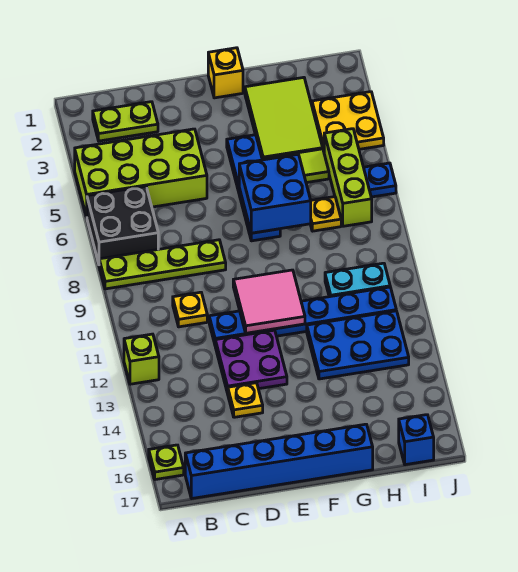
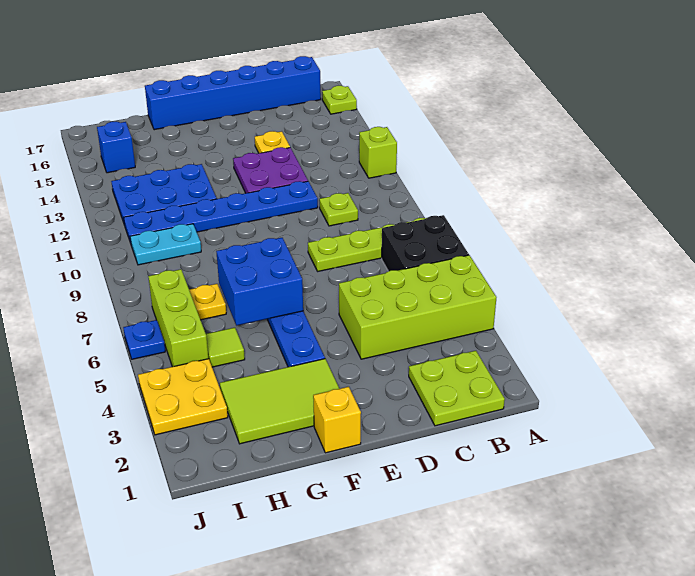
lime 1x2 plate [93,102,158,141] -> lime 2x2 plate [409,351,505,426]
yellow 1x1 plate [173,292,207,327] -> lime 1x1 plate [319,193,358,226]
pink 2x2 tile [233,270,305,333] -> none
lime 2x3 tile [245,77,323,160] -> lime 2x3 tile turned to [220,359,339,444]
blue 1x1 brick [399,415,434,465] -> blue 1x1 brick moved to [97,121,135,173]

